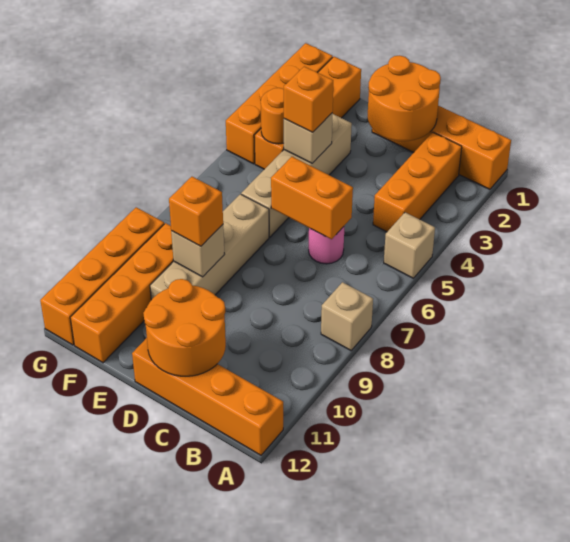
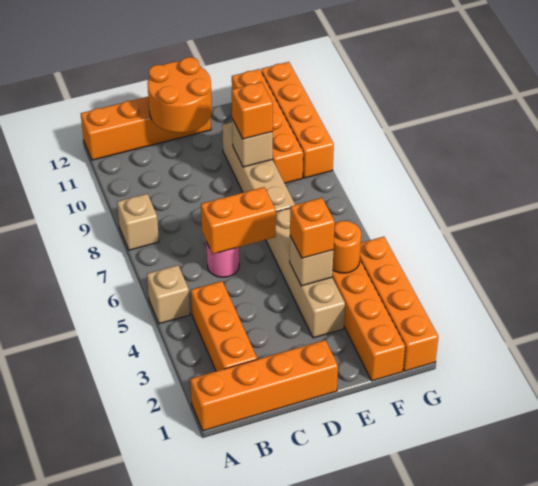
orange 2x2 round brick [368,55,441,141] -> none

